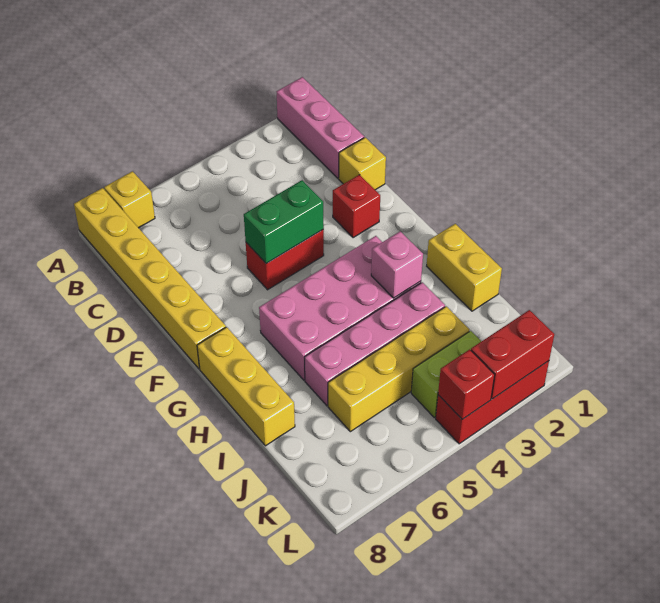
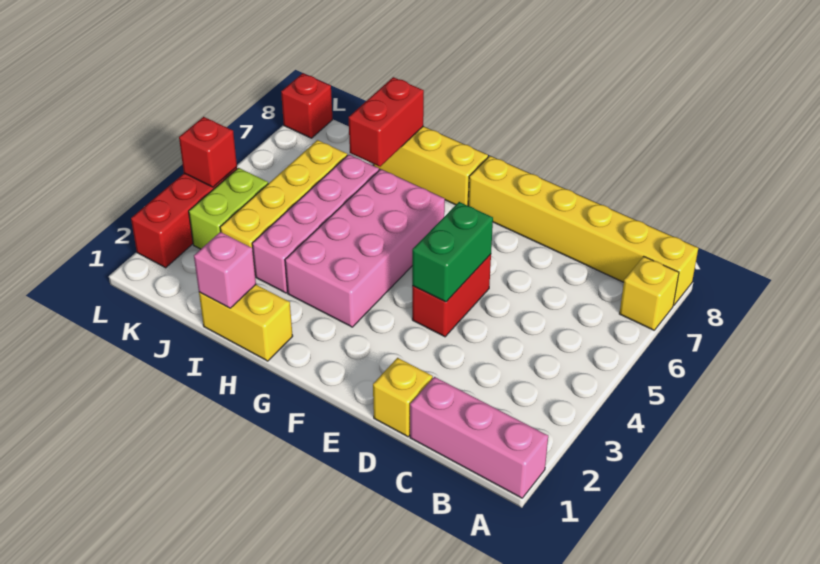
red 1x1 brick [333,175,380,238] -> red 1x1 brick moved to [281,73,333,138]
pink 1x1 brick [371,231,423,298] -> pink 1x1 brick moved to [194,232,256,308]
red 1x2 brick [471,310,554,399] -> red 1x2 brick moved to [349,77,424,167]

